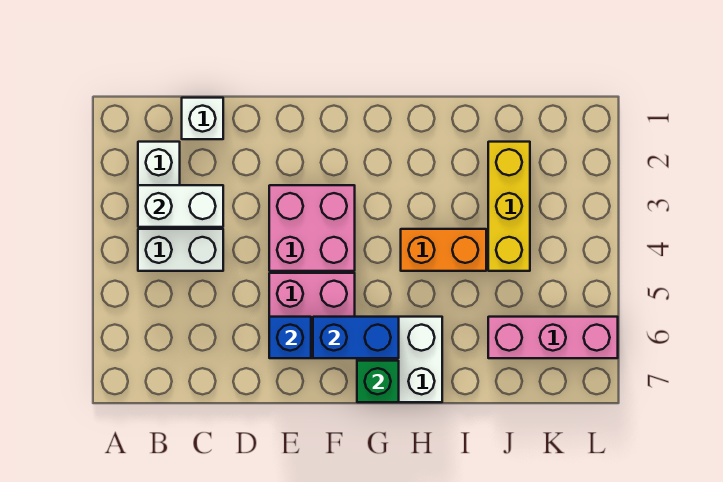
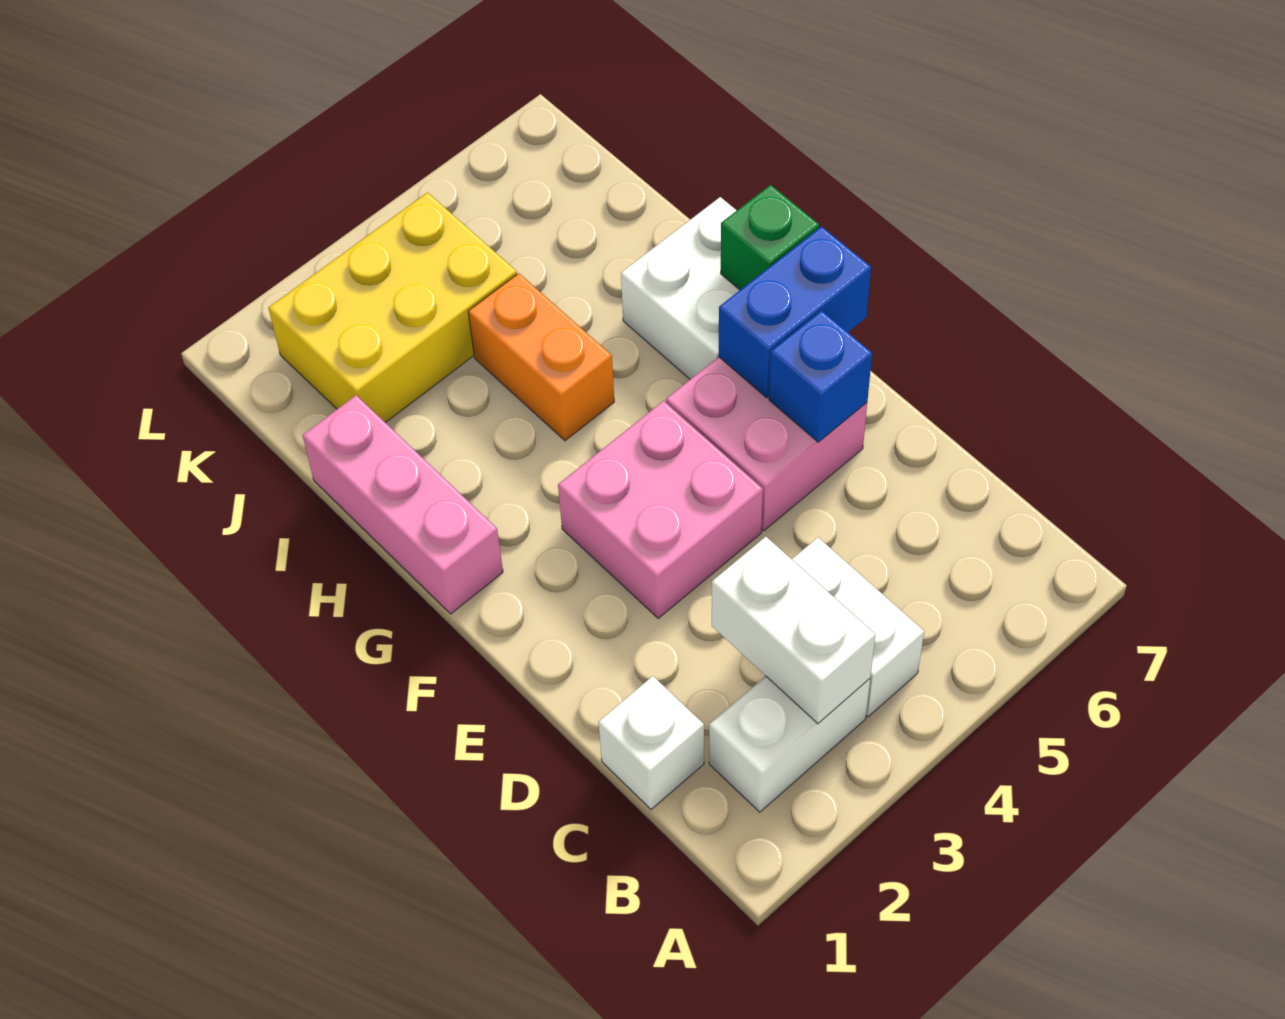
blue 1x2 brick [313,317,399,358] -> blue 1x2 brick turned to [719,226,871,398]
yellow 1x3 brick [488,142,530,271] -> yellow 2x3 brick [268,192,517,423]
pink 1x3 brick [488,317,618,358] -> pink 1x3 brick moved to [303,395,503,614]

